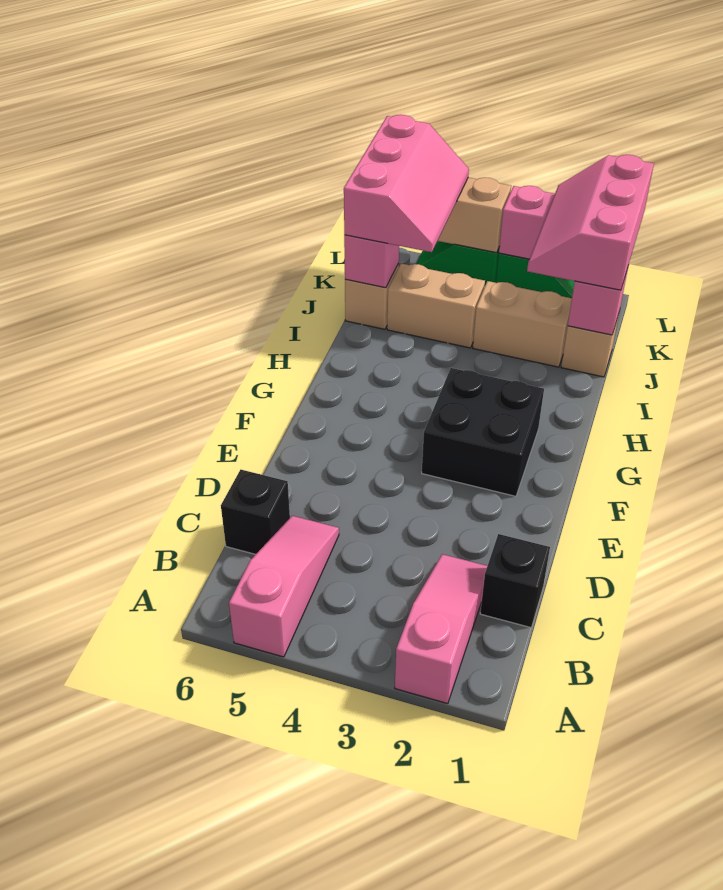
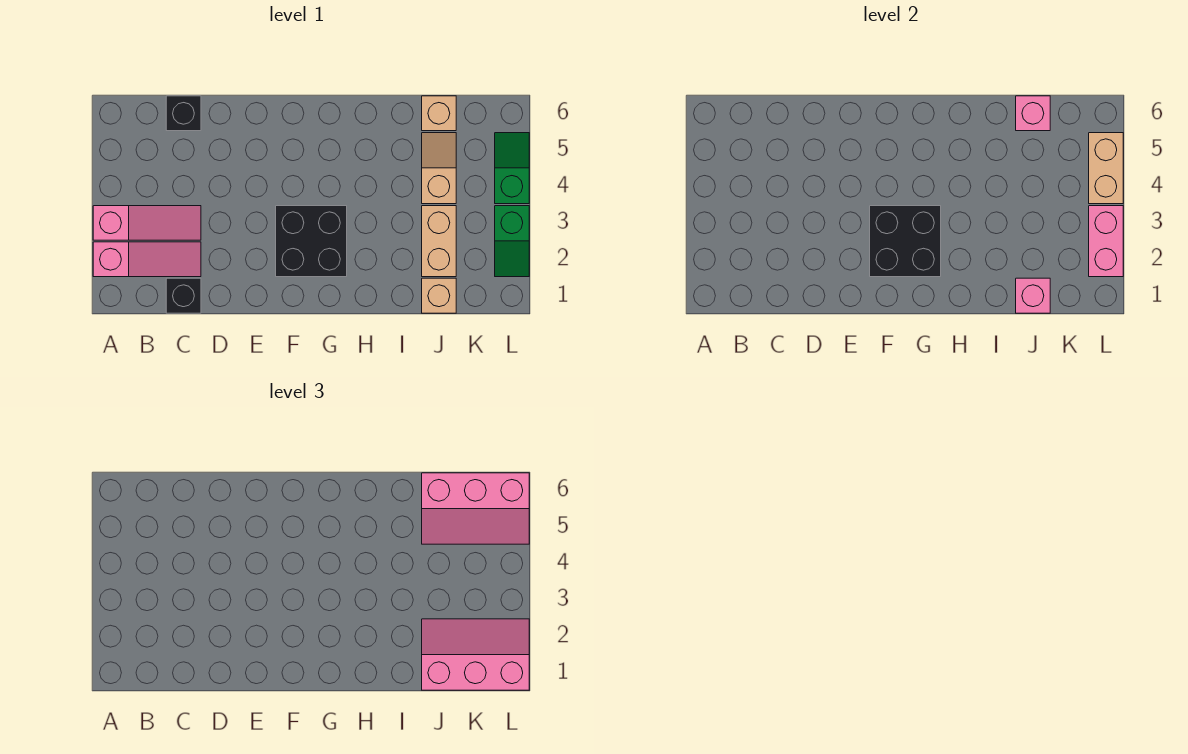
pink 1x3 slope [229,516,339,657] -> pink 1x3 slope moved to [93,206,201,240]
none -> black 2x2 brick [870,206,941,277]
tan 1x2 brick [387,263,485,348] -> tan 1x2 slope [422,133,456,204]

